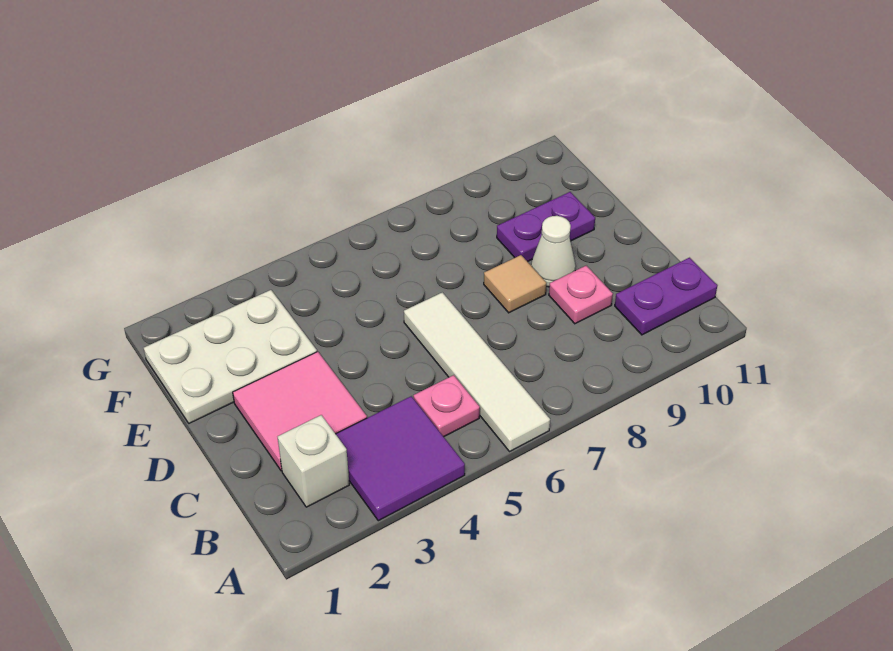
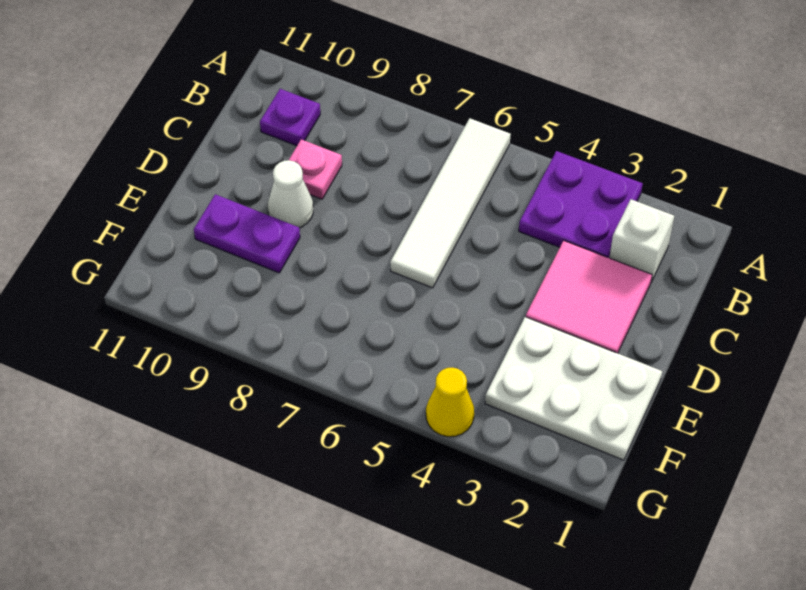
purple 2x2 tile [336,396,465,521] -> purple 2x2 plate [519,151,643,258]
pink 1x1 plate [413,375,480,437] -> none
purple 1x2 plate [615,258,717,335] -> purple 1x1 plate [260,89,320,146]
tan 1x1 tile [484,255,546,313] -> none
none -> yellow 1x1 cone [426,367,474,437]

